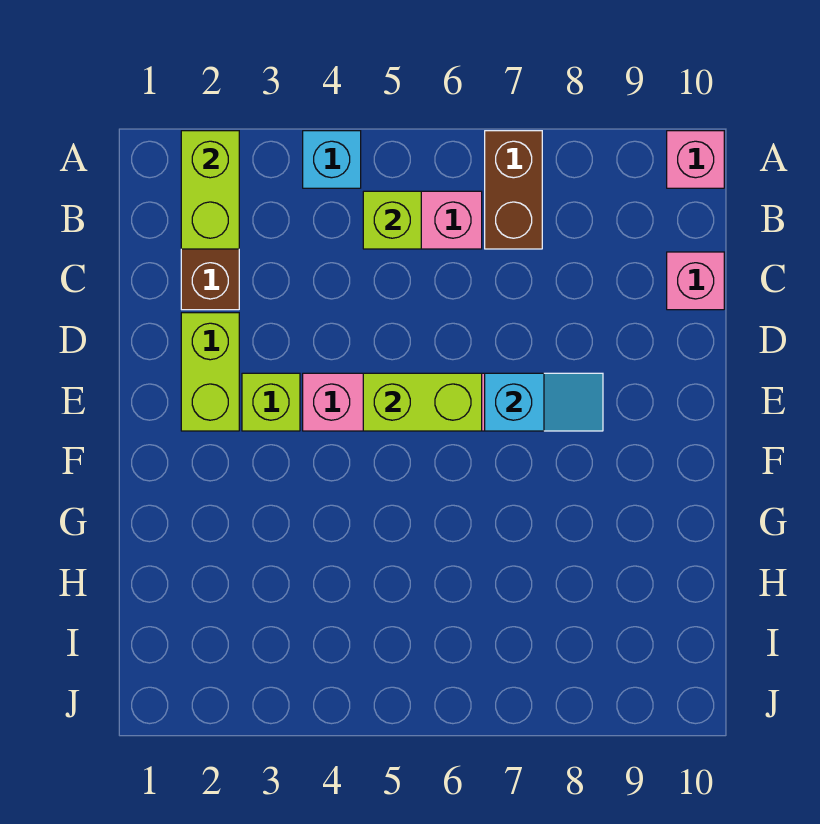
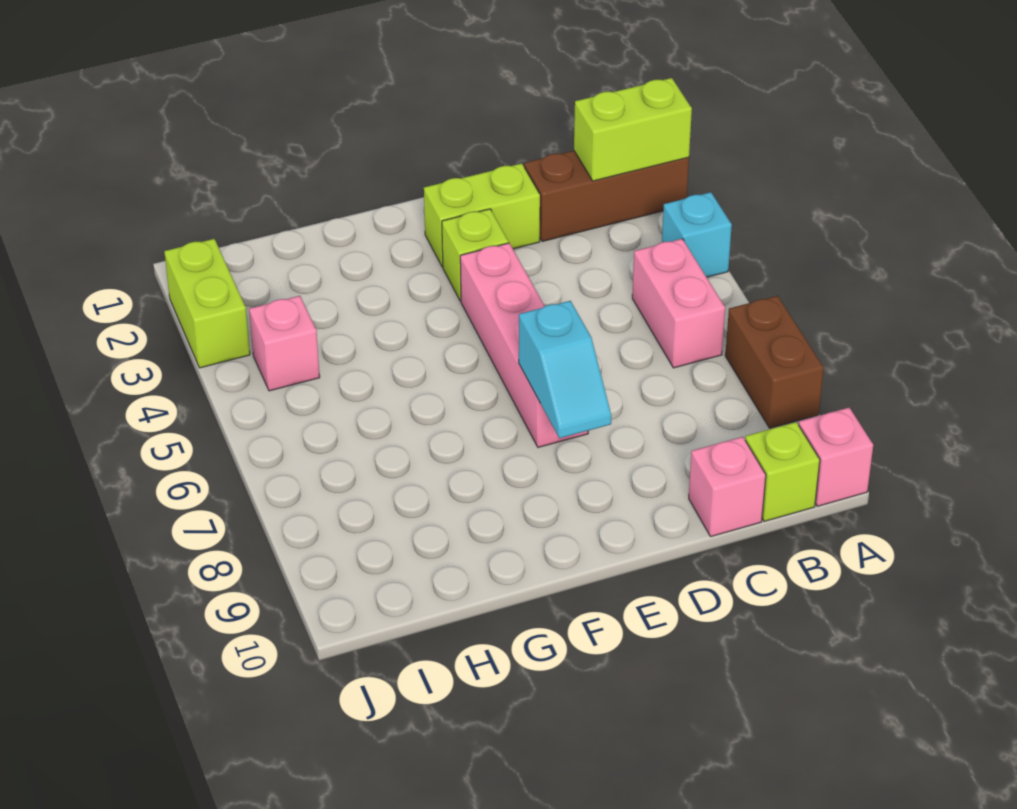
brown 1x2 brick [485,131,542,249] -> brown 1x2 brick turned to [725,296,824,428]
lime 1x1 brick [363,191,421,249] -> lime 1x1 brick moved to [745,422,820,521]
lime 1x2 brick [363,373,482,431] -> lime 1x2 brick moved to [164,239,250,368]
none -> pink 1x1 brick [249,296,320,391]

